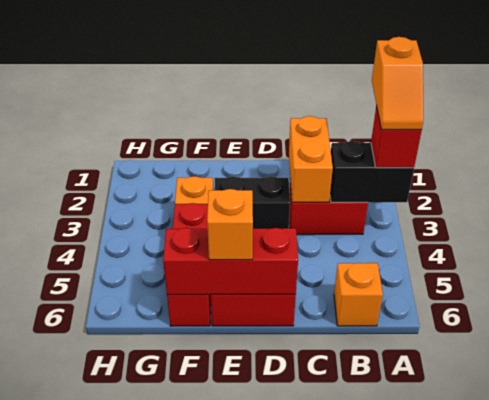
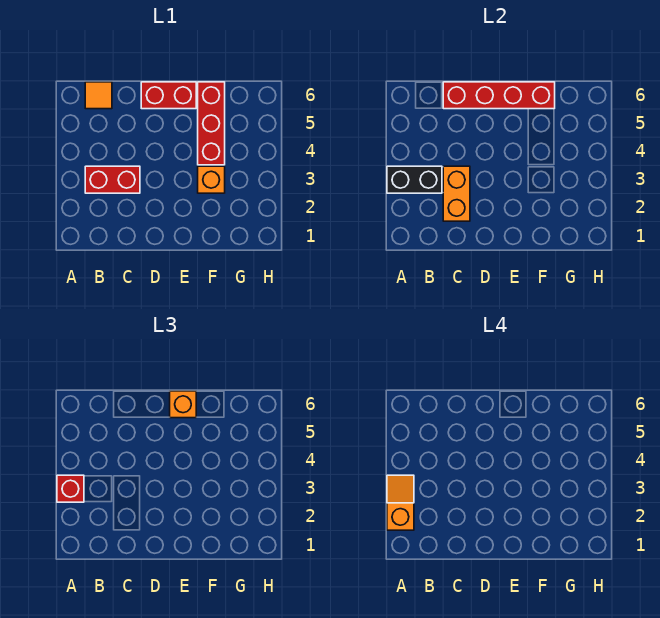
orange 1x1 brick [334,263,383,326] -> orange 1x1 tile [85,82,112,109]
black 1x2 brick [214,176,290,229] -> none
red 1x3 brick [163,228,298,295] -> red 1x4 brick [443,82,555,109]

